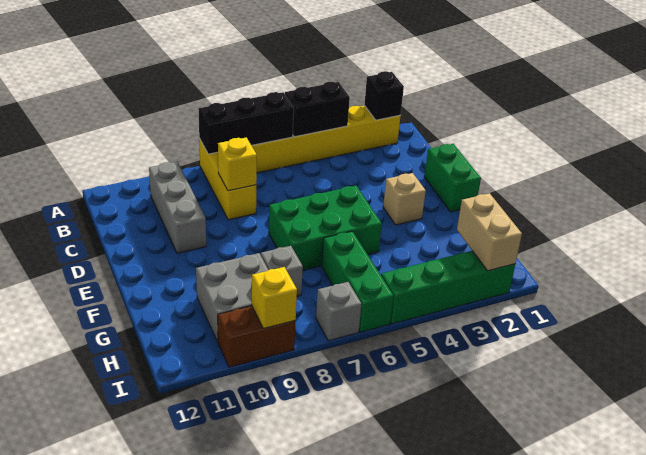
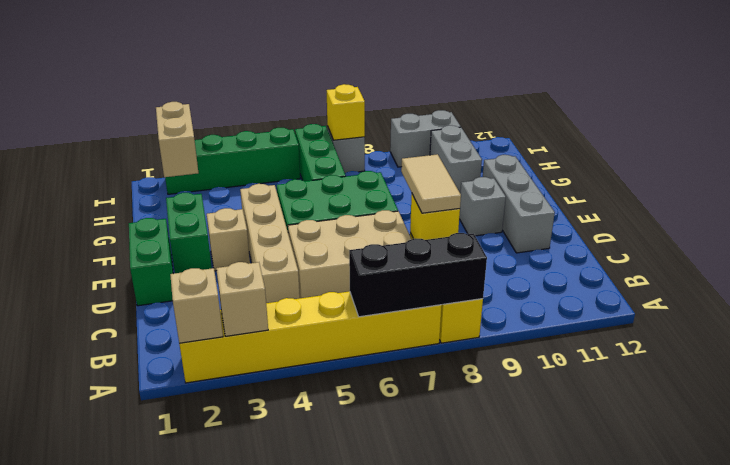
black 1x1 brick [364,71,404,120] -> tan 1x1 brick [170,268,223,343]
none -> tan 1x1 brick [216,262,268,336]
black 1x2 brick [285,82,350,137] -> none
grey 1x3 brick [149,162,206,253] -> grey 1x3 brick moved to [483,155,555,253]
none -> tan 1x4 brick [240,184,300,303]
none -> tan 2x3 brick [288,210,411,298]
none -> tan 1x2 tile [401,154,461,213]
none -> green 1x2 brick [166,193,212,273]
grey 1x1 brick [261,246,303,296] -> grey 1x1 brick moved to [459,177,506,236]
grey 2x2 brick [196,253,268,342] -> grey 1x2 brick [430,125,482,194]
brown 1x2 brick [218,306,296,367] -> grey 1x2 brick [390,110,461,167]
yellow 1x1 brick [252,267,297,328] -> yellow 1x1 brick moved to [327,84,365,140]

